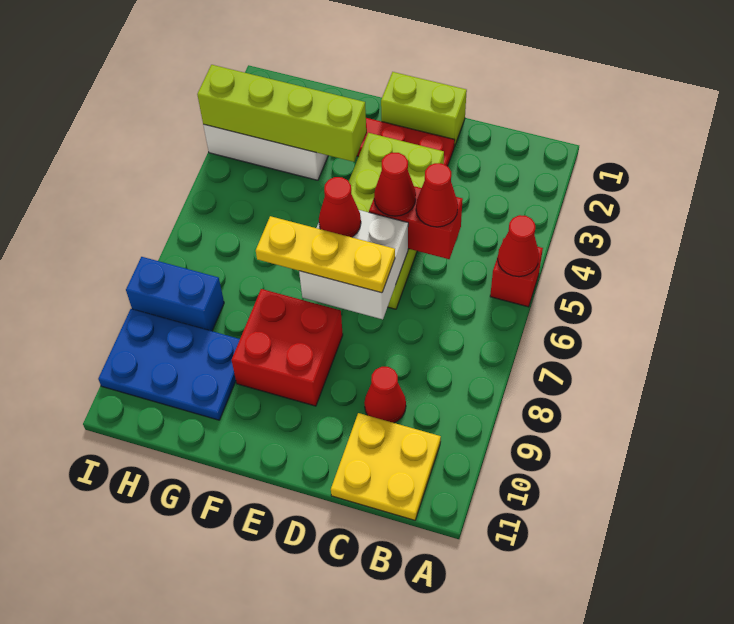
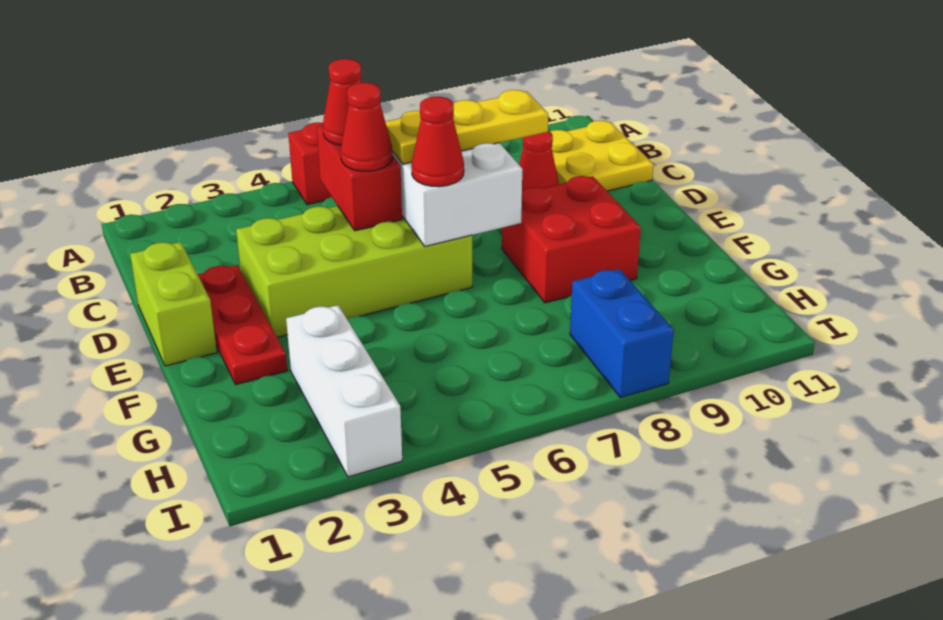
red 1x1 cone [498,215,539,277] -> none
yellow 1x3 plate [256,216,395,293] -> yellow 1x3 plate turned to [385,90,548,164]
lime 1x4 brick [197,65,366,162] -> none
blue 2x3 plate [98,309,240,420] -> none

